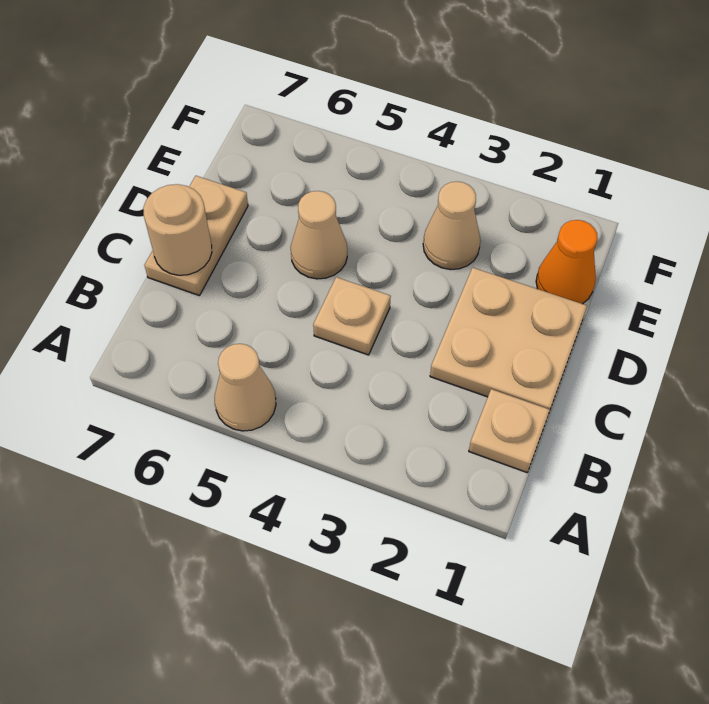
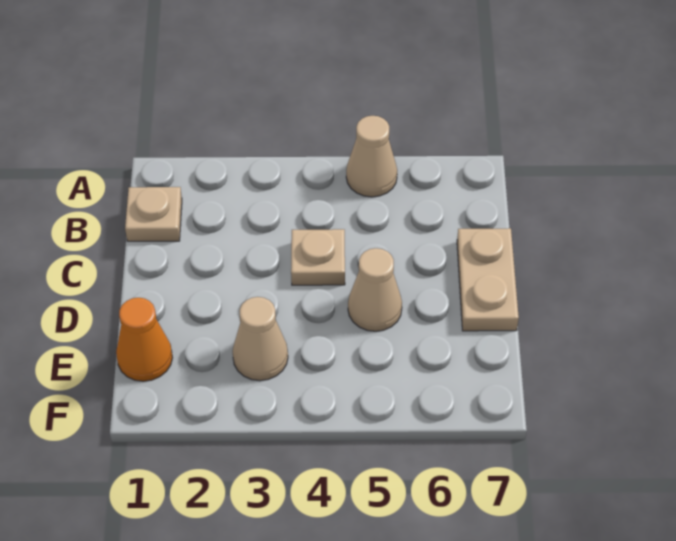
tan 2x2 plate [430,268,587,410] -> none
tan 1x1 round brick [143,184,212,275] -> none

